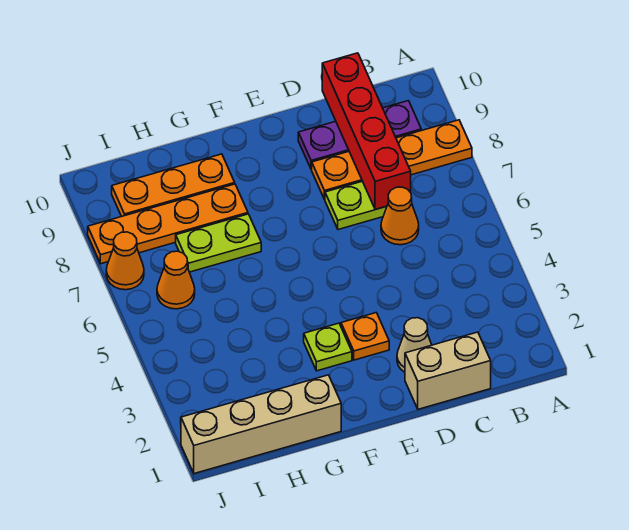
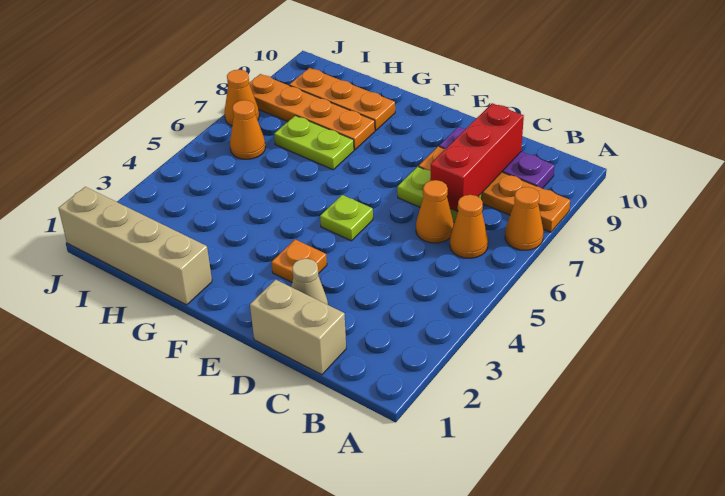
none -> orange 1x1 cone [505,187,543,250]
none -> orange 1x1 cone [450,195,488,258]
red 1x4 brick [322,53,411,210] -> red 1x3 brick [430,103,524,212]
lime 1x1 plate [304,323,352,371] -> lime 1x1 plate moved to [320,195,373,241]

